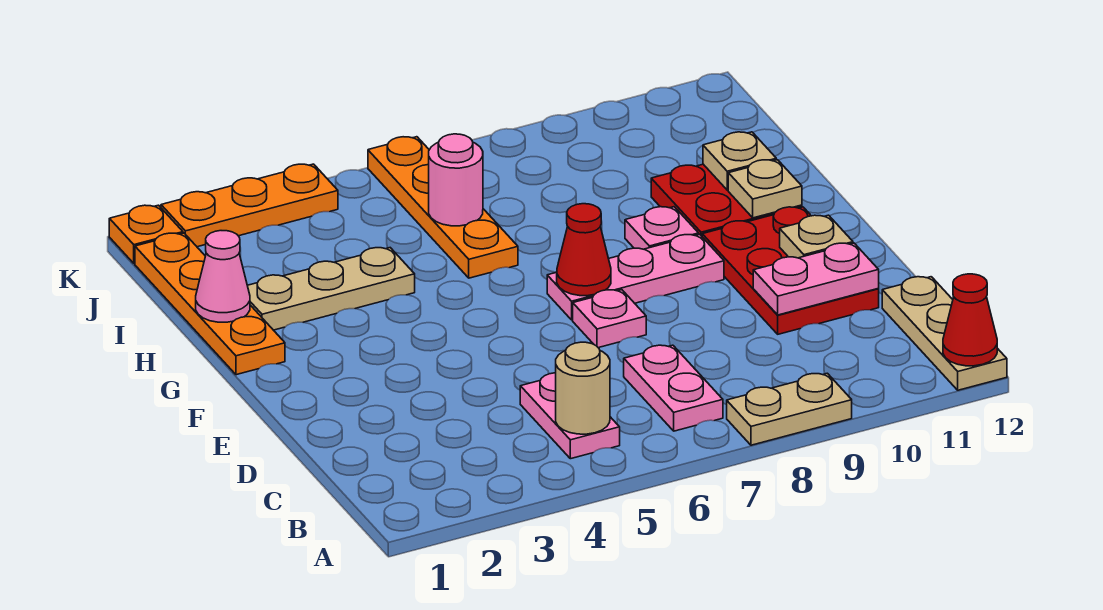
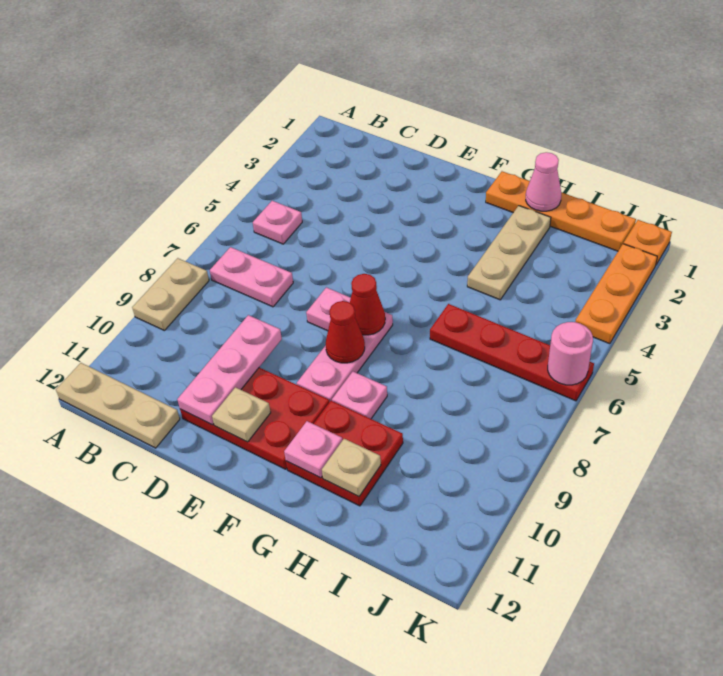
red 1x1 cone [943,274,997,366] -> red 1x1 cone moved to [326,301,365,363]
pink 1x2 plate [520,373,620,459] -> pink 1x1 plate [253,201,302,244]
tan 1x1 round brick [556,342,610,434] -> none
pink 1x2 plate [753,243,879,315] -> pink 1x3 plate [177,315,282,425]
tan 1x1 plate [728,160,802,218] -> pink 1x1 plate [284,421,342,478]
orange 1x4 plate [368,137,518,278] -> red 1x4 plate [430,304,594,401]
pink 1x1 round brick [429,134,483,226] -> pink 1x1 round brick moved to [548,322,593,385]

